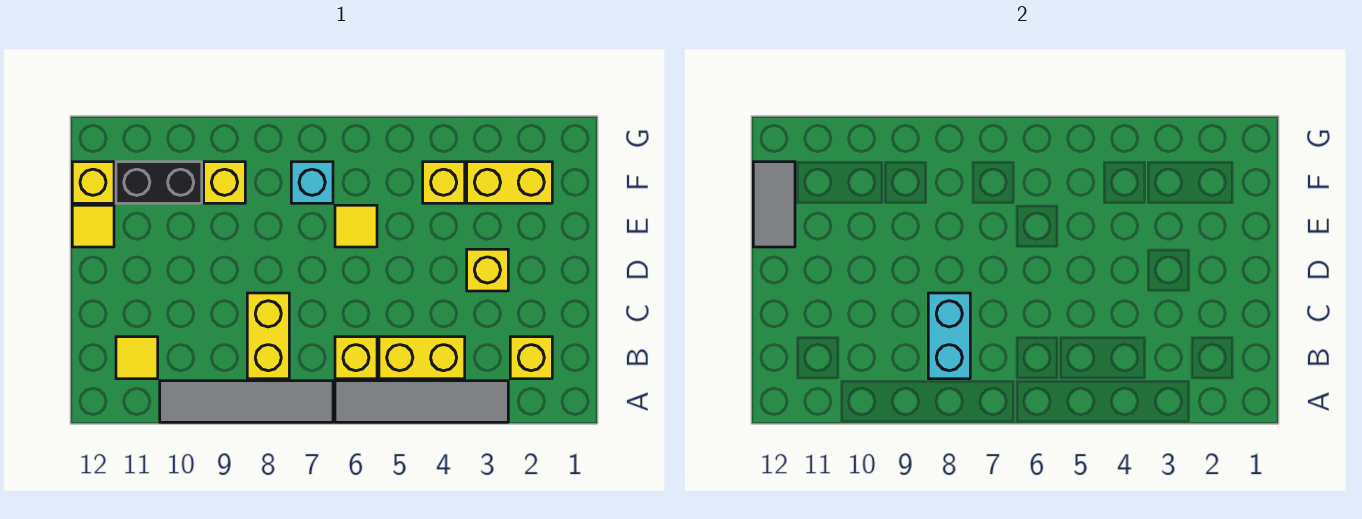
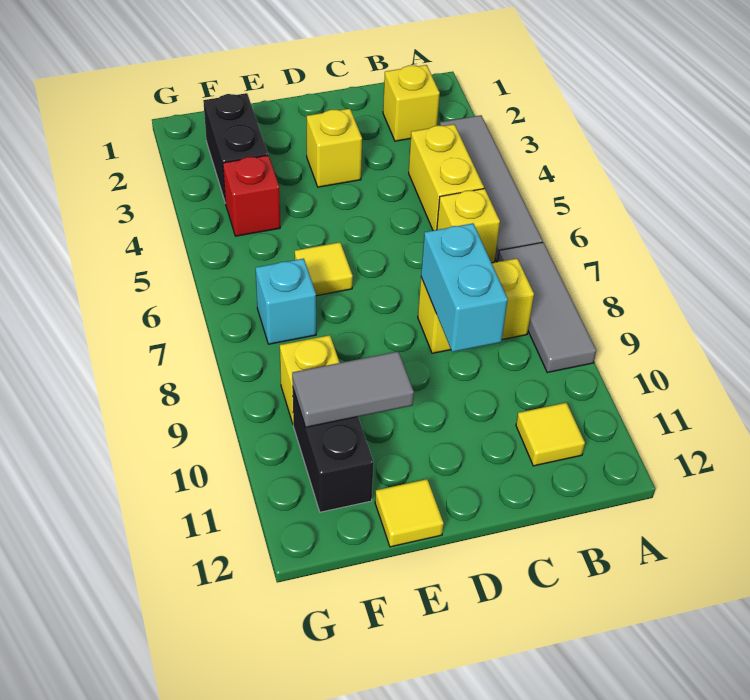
grey 1x4 tile [160,381,333,422] -> grey 1x3 tile [498,242,596,373]
cyan 1x2 brick [928,293,970,379] -> cyan 1x2 brick turned to [421,223,508,352]
grey 1x2 tile [753,162,795,247] -> grey 1x2 tile moved to [292,352,414,427]
yellow 1x2 brick [467,162,552,203] -> black 1x2 brick [203,93,268,203]
yellow 1x1 brick [423,162,465,203] -> red 1x1 brick [223,155,280,236]
yellow 1x1 brick [72,162,114,203] -> none

